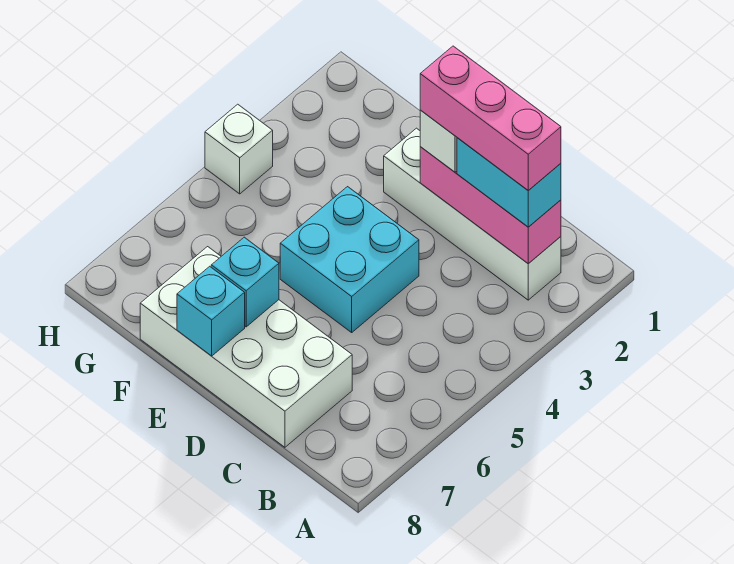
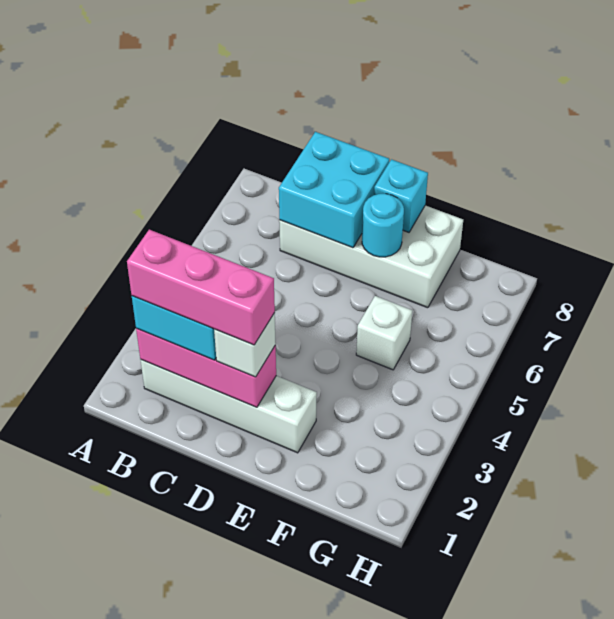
cyan 2x2 brick [280,187,419,332] -> cyan 2x2 brick moved to [279,132,389,248]
cyan 1x1 brick [211,237,279,327] -> cyan 1x1 round brick [362,194,404,257]
white 1x1 brick [205,104,273,194] -> white 1x1 brick moved to [356,296,412,370]

